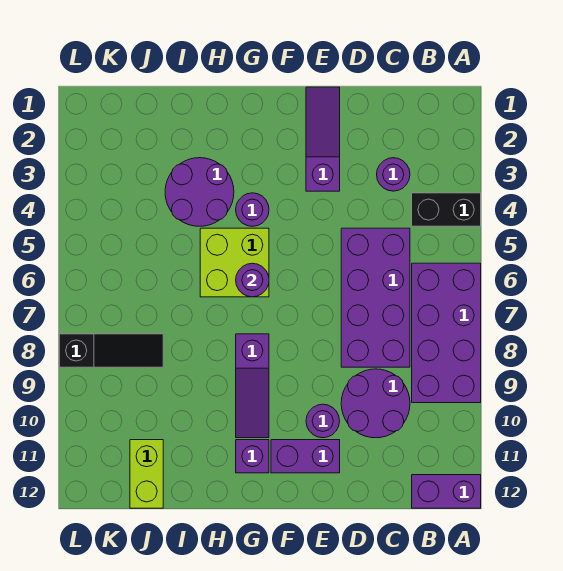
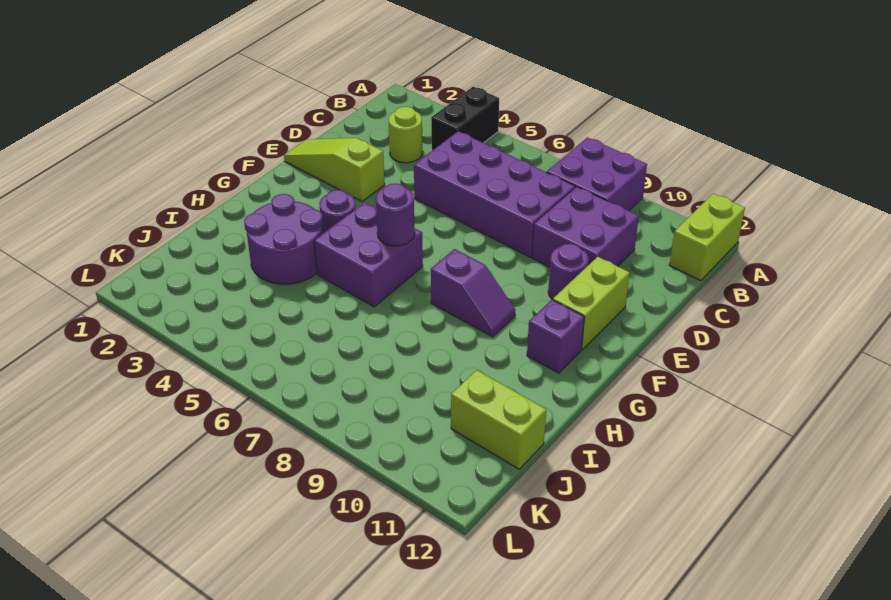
purple 2x4 brick [412,263,481,403] -> purple 2x2 brick [547,137,647,211]
purple 1x2 brick [412,475,481,508] -> lime 1x2 brick [669,194,745,281]
purple 1x1 round brick [377,158,410,191] -> lime 1x1 round brick [388,107,423,163]
purple 2x2 round brick [341,369,410,438] -> purple 2x2 brick [532,187,639,267]
purple 1x3 slope [306,87,340,191] -> lime 1x3 slope [284,138,385,201]
purple 1x2 brick [271,440,340,473] -> lime 1x2 brick [553,257,630,350]
lime 2x2 brick [200,228,269,297] -> purple 2x2 brick [314,202,423,307]
purple 1x3 slope [236,334,269,438] -> purple 1x2 slope [431,249,515,337]
black 1x3 slope [59,334,163,367] -> none

